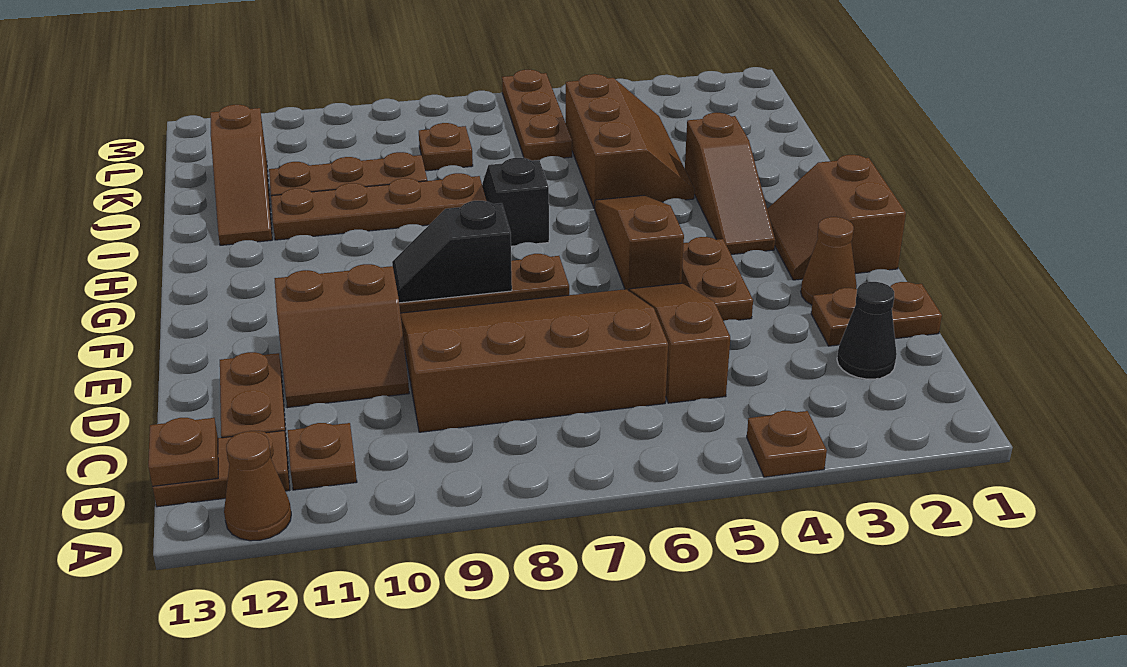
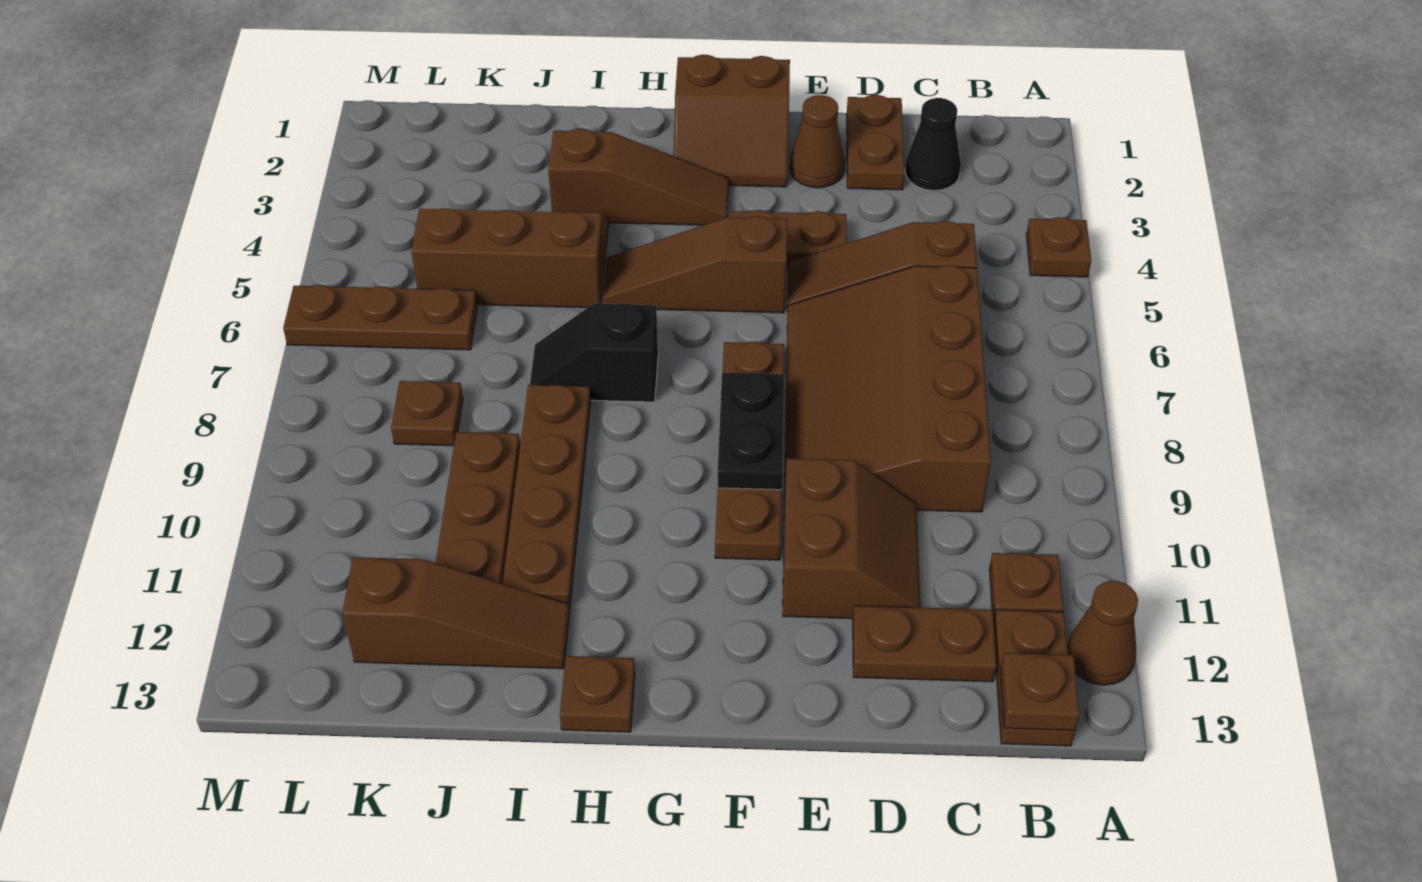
black 1x2 slope [392,201,512,303] -> black 1x2 plate [718,372,784,490]
none -> brown 1x1 plate [560,656,635,732]

